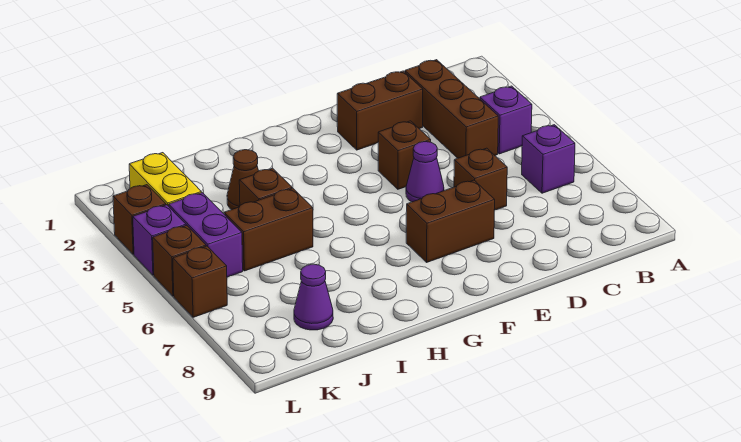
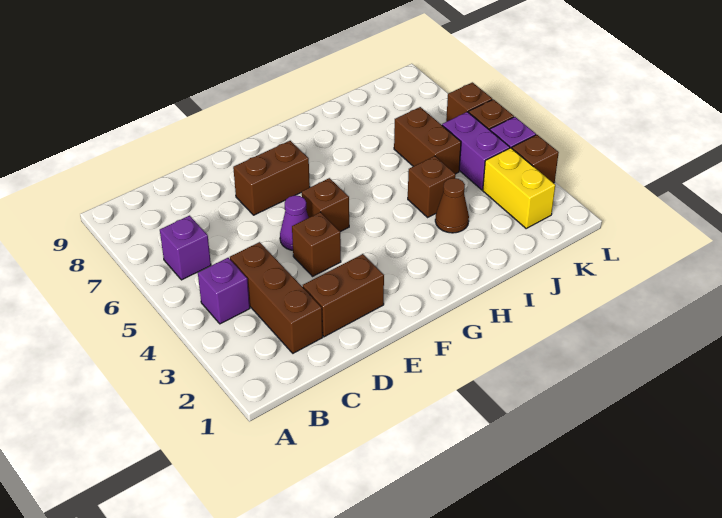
brown 1x1 brick [454,148,507,210] -> brown 1x1 brick moved to [302,178,349,232]
brown 1x2 brick [224,188,313,271] -> brown 1x2 brick turned to [394,107,461,174]
purple 1x1 cone [294,264,333,330] -> none

